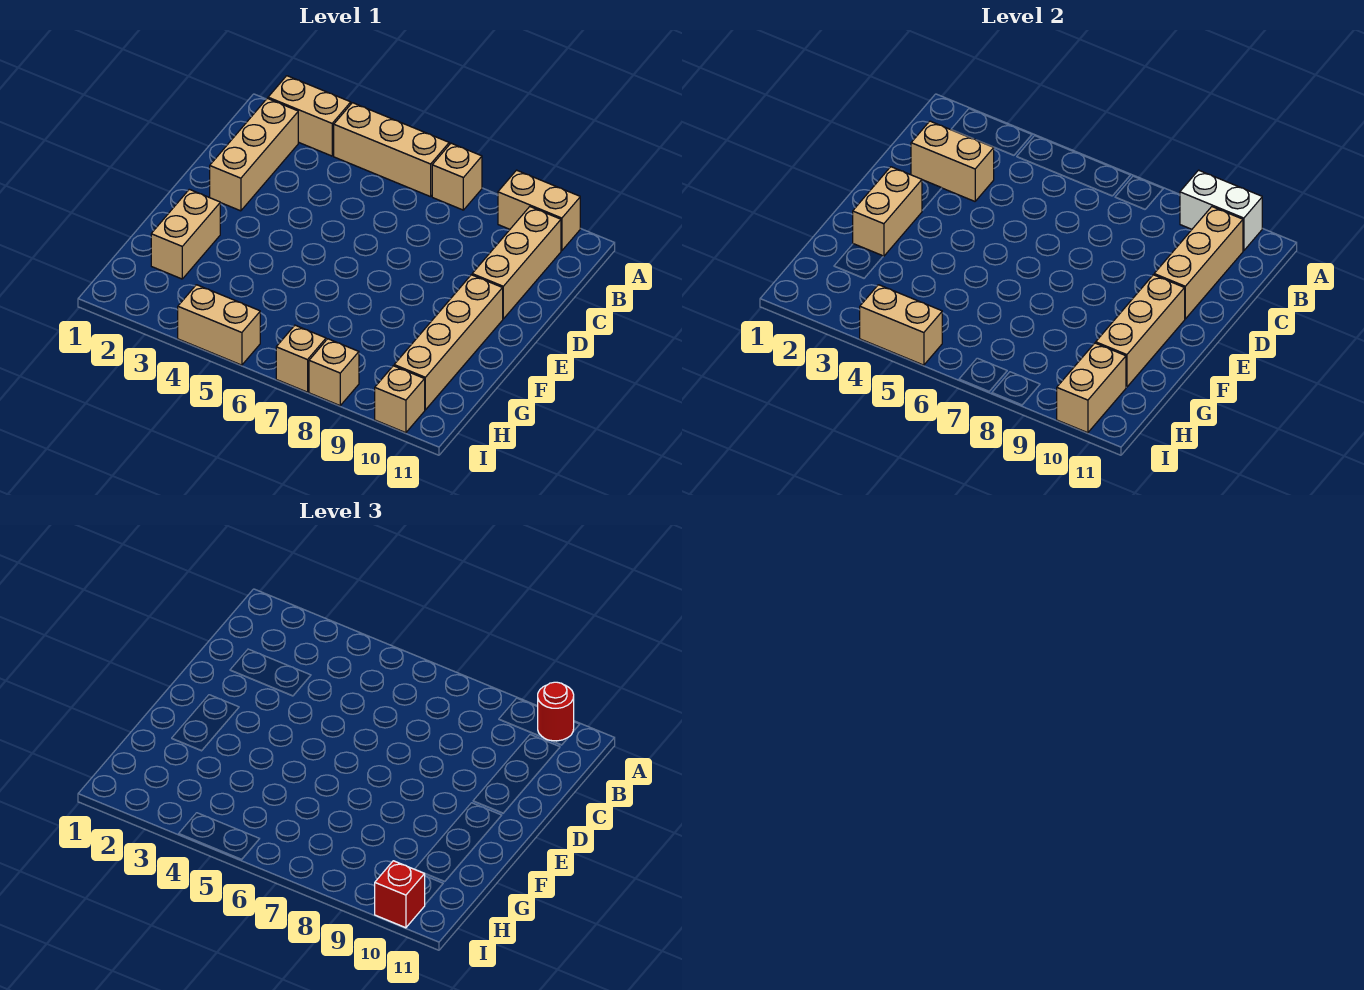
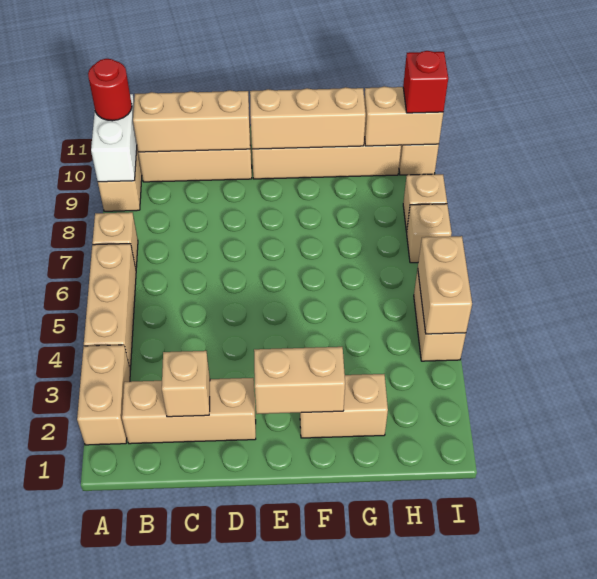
tan 1x2 brick [911,121,994,201] -> tan 1x1 brick [162,351,210,417]

